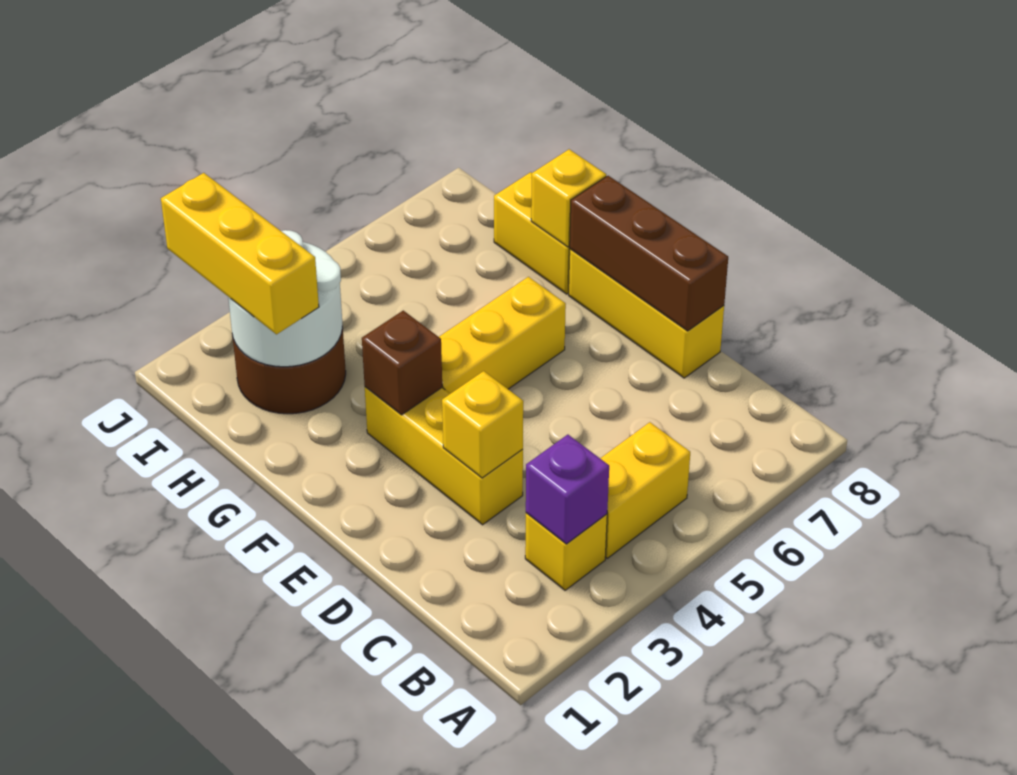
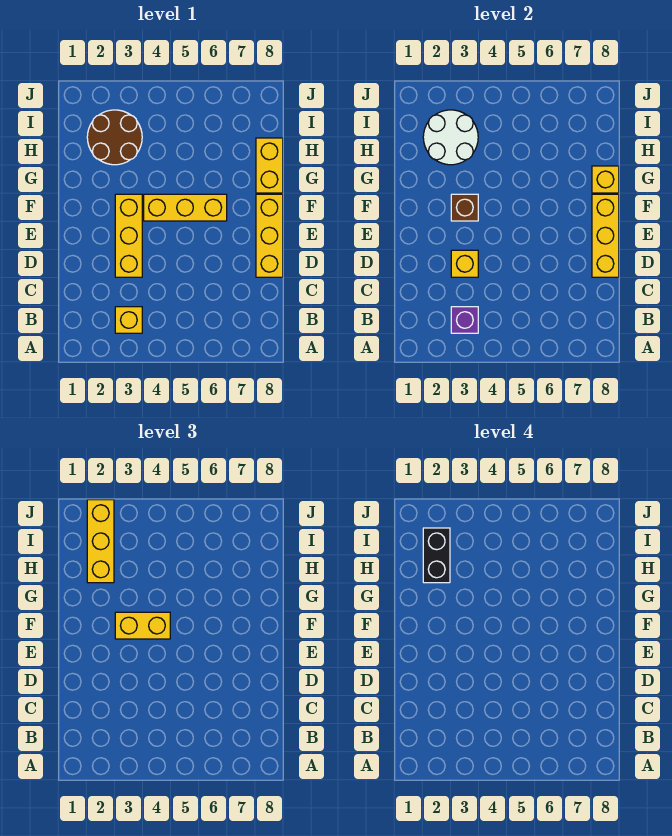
yellow 1x2 brick [600,422,690,558] -> yellow 1x2 brick moved to [115,612,170,639]
brown 1x3 brick [570,176,728,331] -> yellow 1x3 brick [592,194,619,277]
none -> black 1x2 brick [423,528,450,583]

